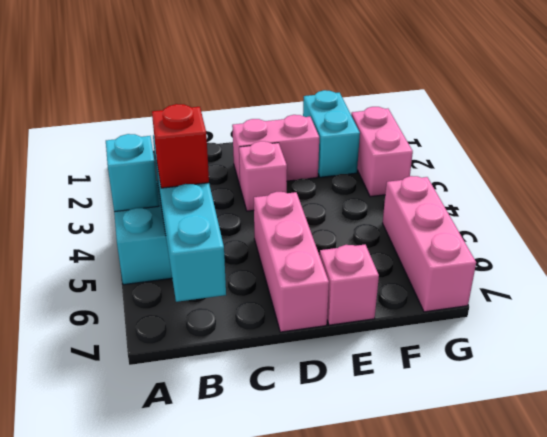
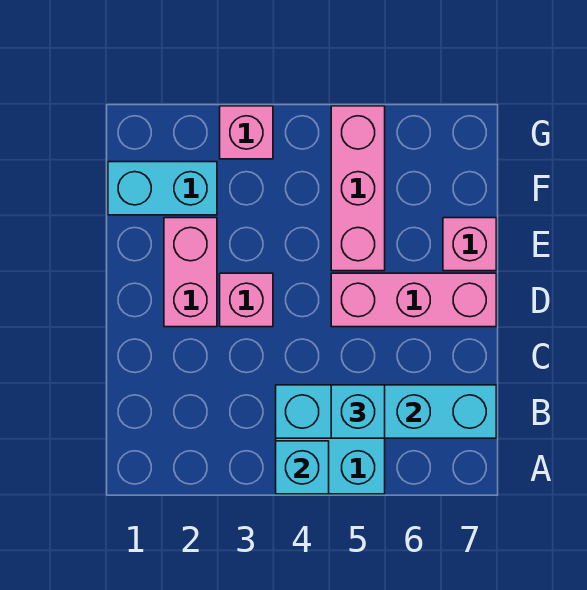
red 1x1 brick [152,104,209,188] -> cyan 1x1 brick [331,385,385,438]
pink 1x2 brick [351,107,413,197] -> pink 1x1 brick [220,106,273,159]
pink 1x3 brick [382,176,476,312] -> pink 1x3 brick turned to [331,106,385,271]

